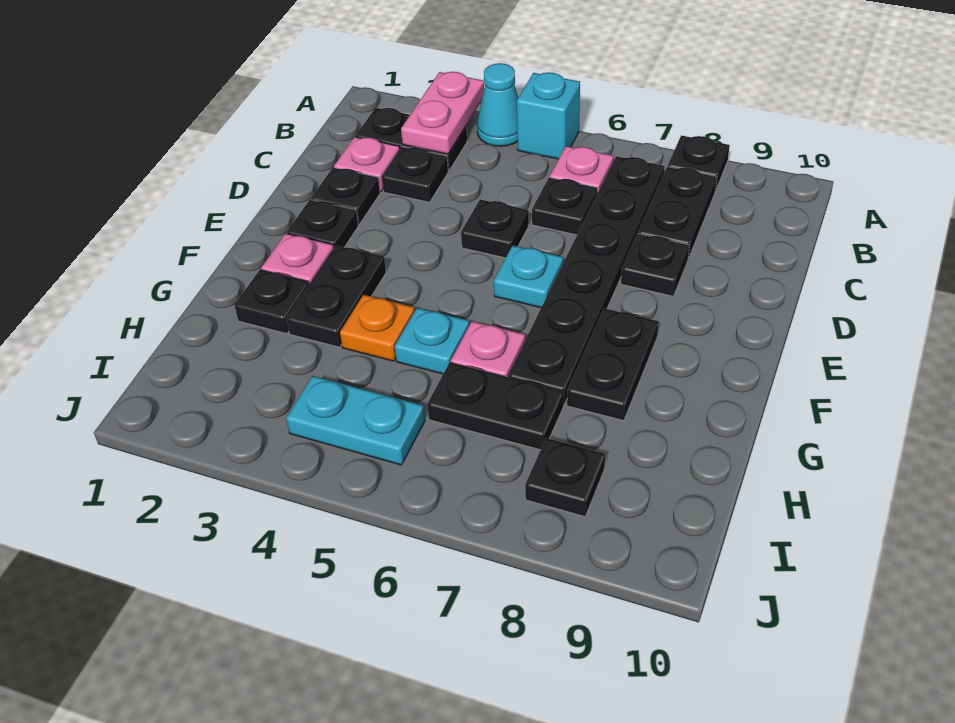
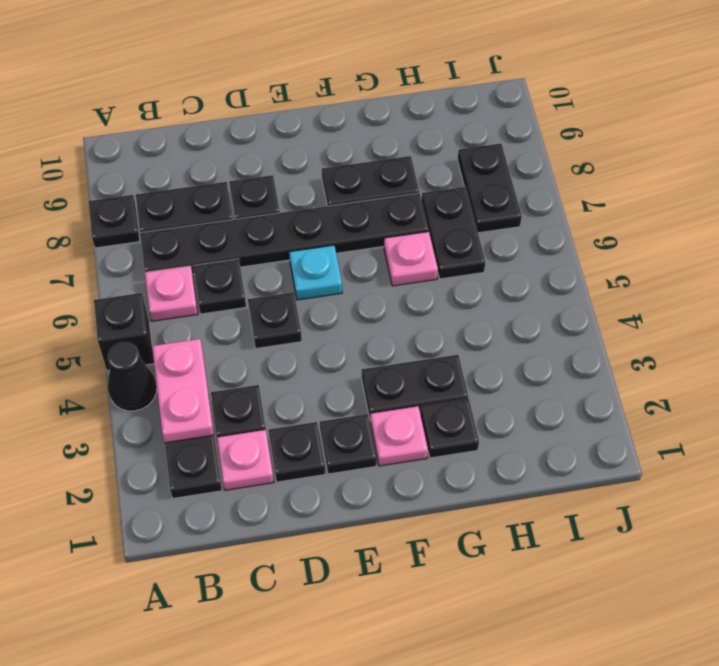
pink 1x2 plate [401,72,484,154] -> pink 1x2 plate turned to [152,339,214,443]
cyan 1x1 cone [477,63,518,146] -> black 1x1 cone [108,342,157,411]
cyan 1x1 brick [517,72,580,159] -> black 1x1 brick [94,293,154,371]
orange 1x1 plate [340,295,415,361] -> none
cyan 1x1 plate [395,308,469,374] -> none
cyan 1x2 plate [286,376,425,465] -> none
black 1x1 plate [525,438,605,517] -> black 1x2 plate [458,144,522,233]

